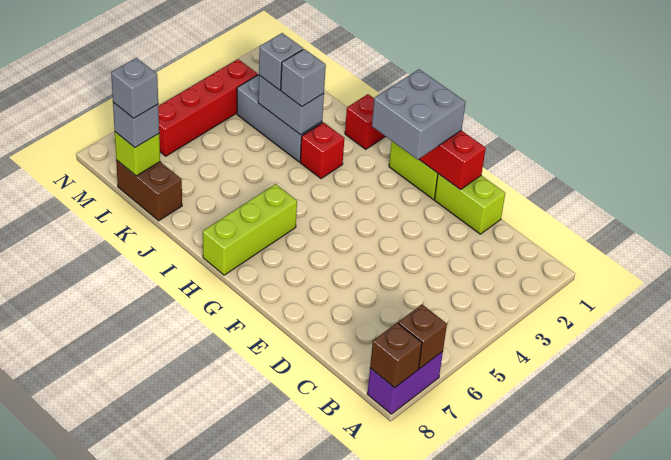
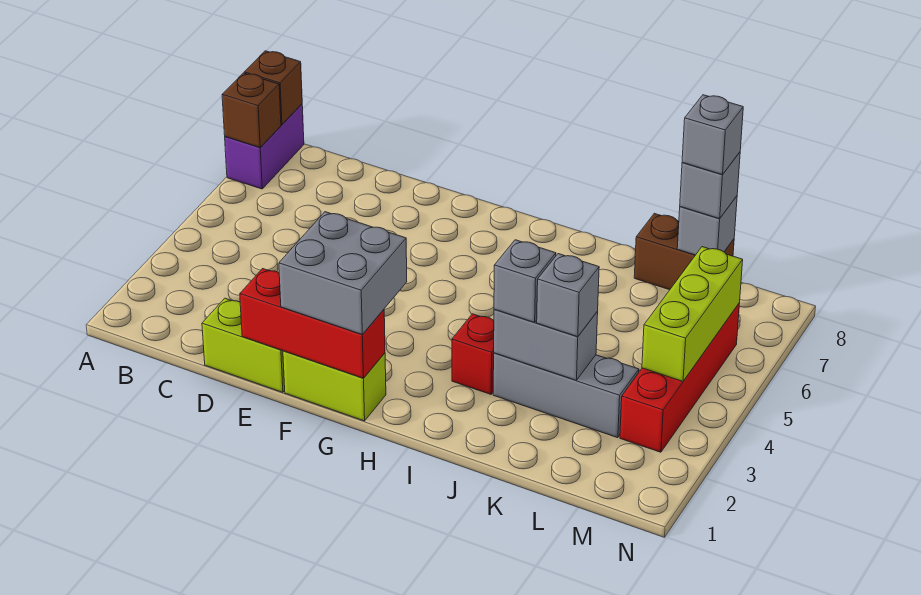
lime 1x3 brick [203,184,297,275] -> lime 1x3 brick moved to [642,247,743,381]
red 1x1 brick [345,94,386,149] -> none
lime 1x1 brick [115,132,160,176] -> grey 1x1 brick [677,196,737,255]

